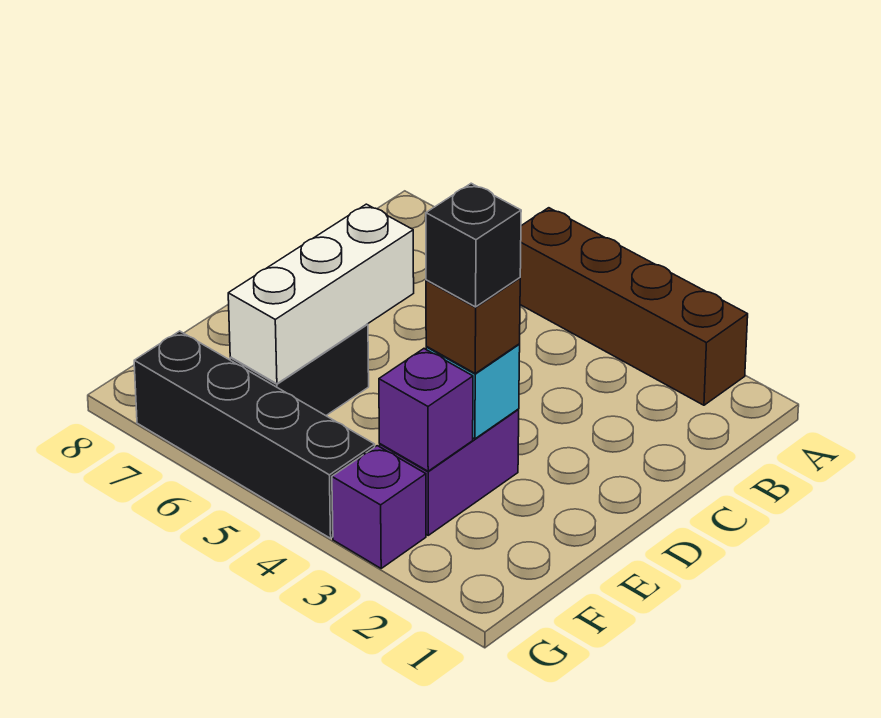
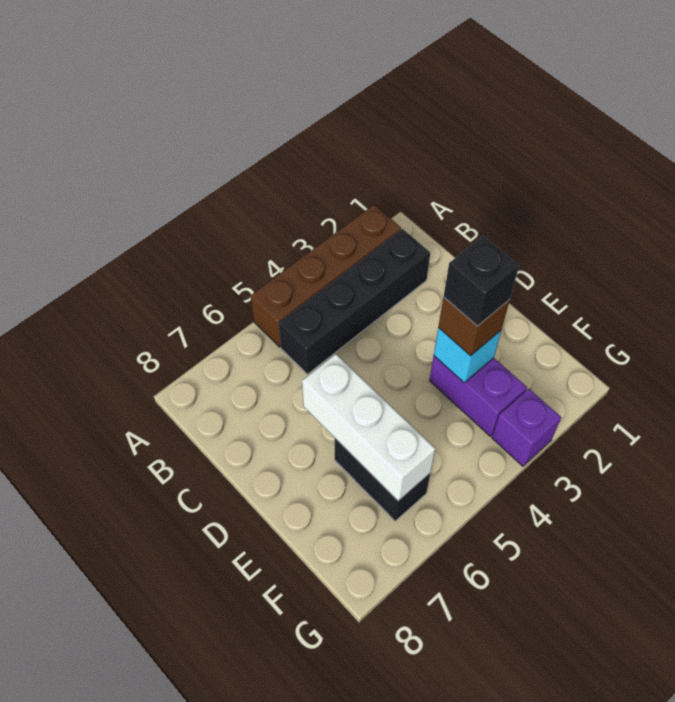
purple 1x1 brick [379,349,473,471] -> none
black 1x4 brick [134,331,375,538] -> black 1x4 brick moved to [279,229,430,374]

